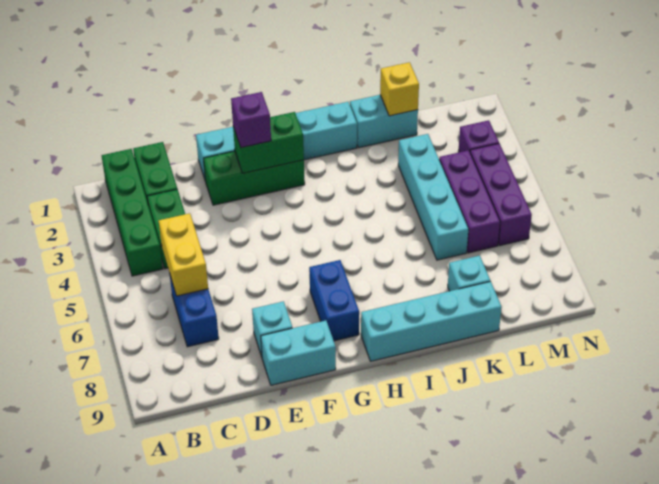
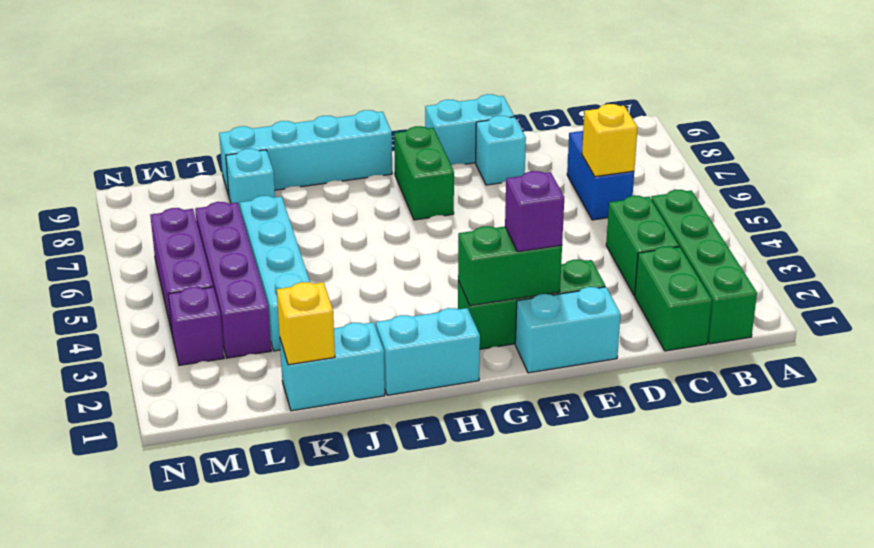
yellow 1x2 brick [159,213,208,296] -> yellow 1x1 brick [582,104,638,177]
blue 1x2 brick [309,260,359,341] -> green 1x2 brick [394,126,454,220]
purple 1x3 brick [439,150,500,253] -> purple 1x4 brick [195,202,271,358]

